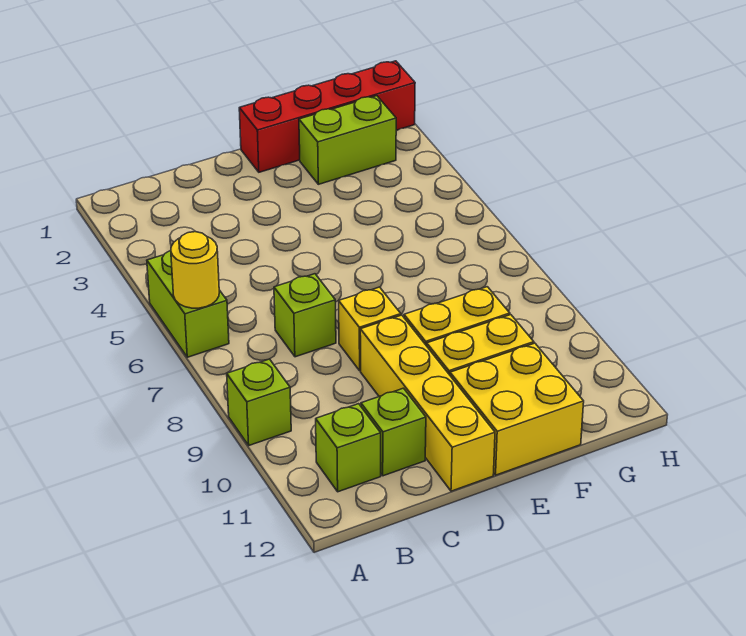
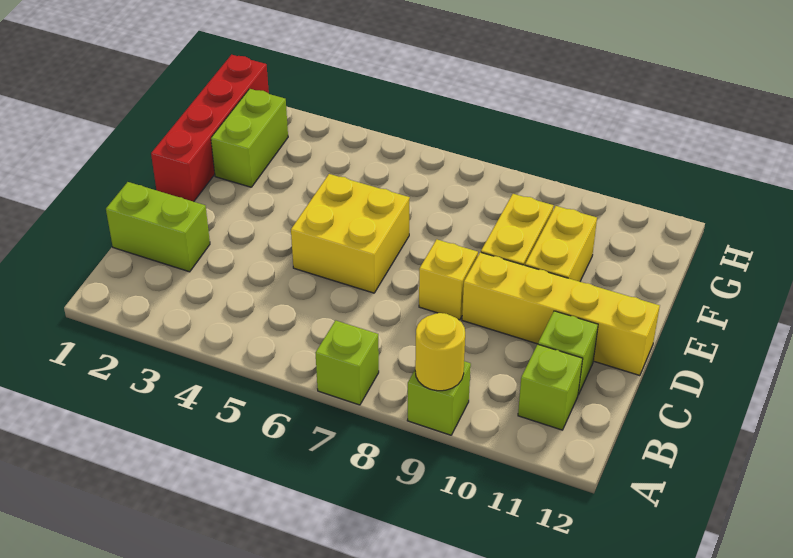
lime 1x2 brick [147,250,229,357] -> lime 1x2 brick moved to [106,182,210,272]
yellow 1x1 round brick [171,232,219,308] -> yellow 1x1 round brick moved to [415,313,465,391]
lime 1x1 brick [274,274,336,357] -> lime 1x1 brick moved to [316,320,379,405]
yellow 2x2 brick [450,343,584,475] -> yellow 2x2 brick moved to [291,174,410,293]

